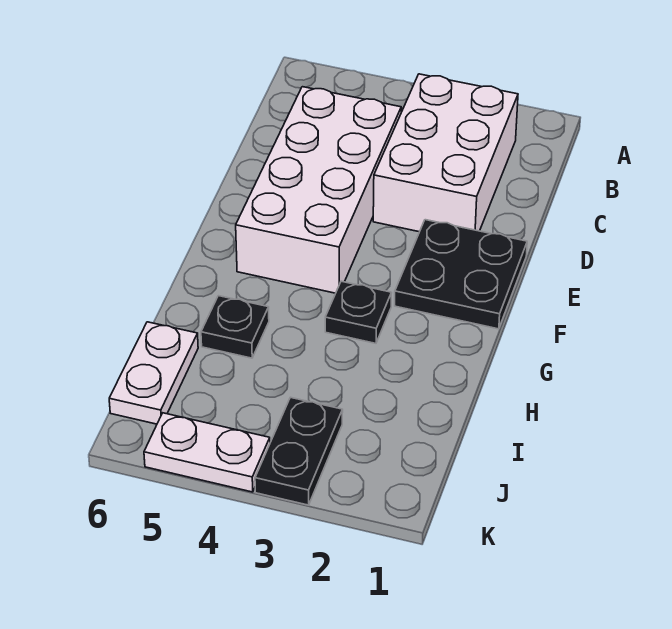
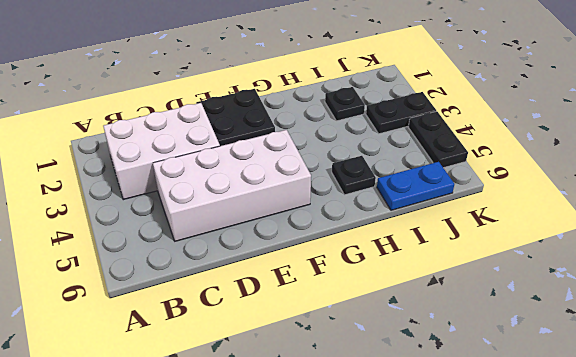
black 1x1 plate [325,281,391,343] -> black 1x1 plate moved to [325,87,365,121]
white 1x2 plate [109,322,198,424] -> blue 1x2 plate [377,162,454,210]
white 1x2 plate [144,413,270,492] -> black 1x2 plate [408,111,468,168]

